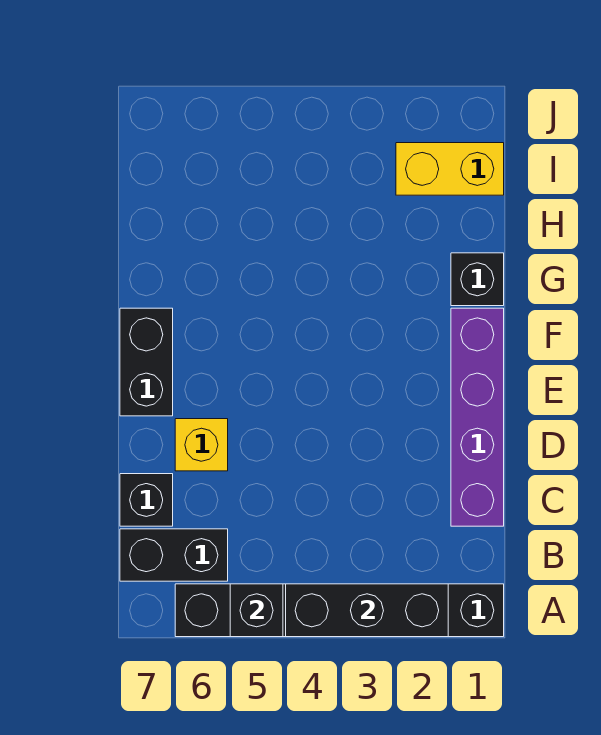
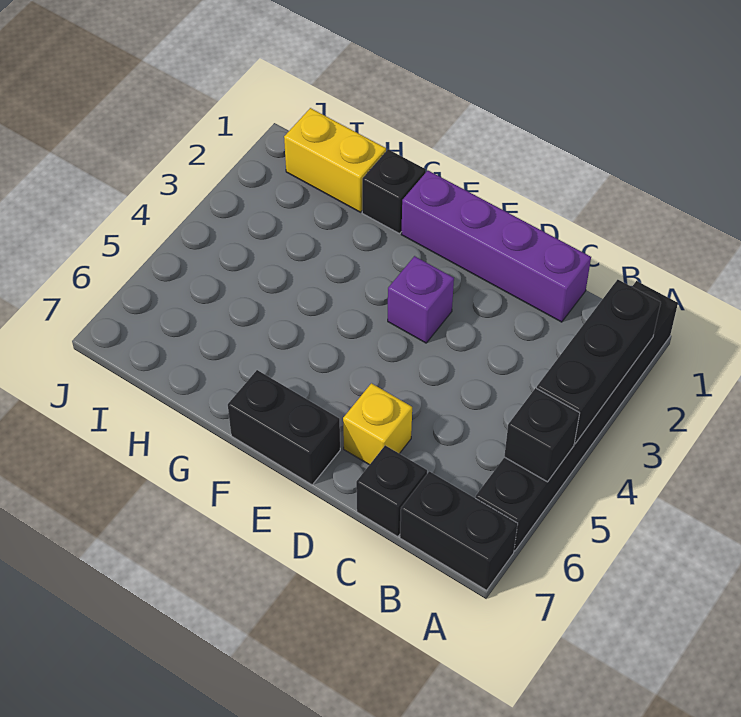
black 1x2 brick [120,529,228,581] -> black 1x2 brick turned to [400,471,518,590]
none -> purple 1x1 brick [388,256,454,343]
yellow 1x2 brick [396,143,504,195] -> yellow 1x2 brick turned to [284,108,386,212]

